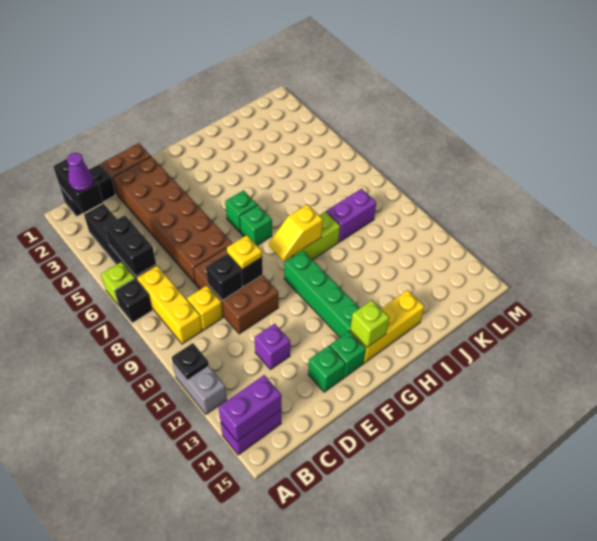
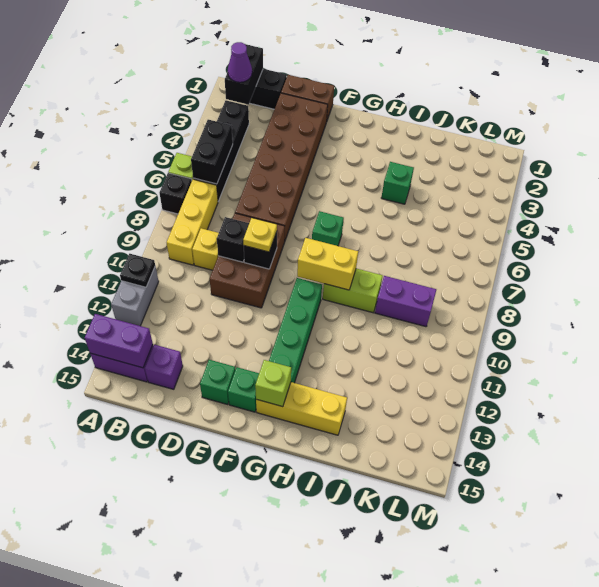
purple 1x1 brick [255,324,290,370] -> purple 1x1 brick moved to [145,345,183,389]
green 1x1 brick [225,190,257,232] -> green 1x1 brick moved to [381,162,414,204]
yellow 1x2 slope [269,204,323,261] -> yellow 1x2 brick [297,238,358,290]

